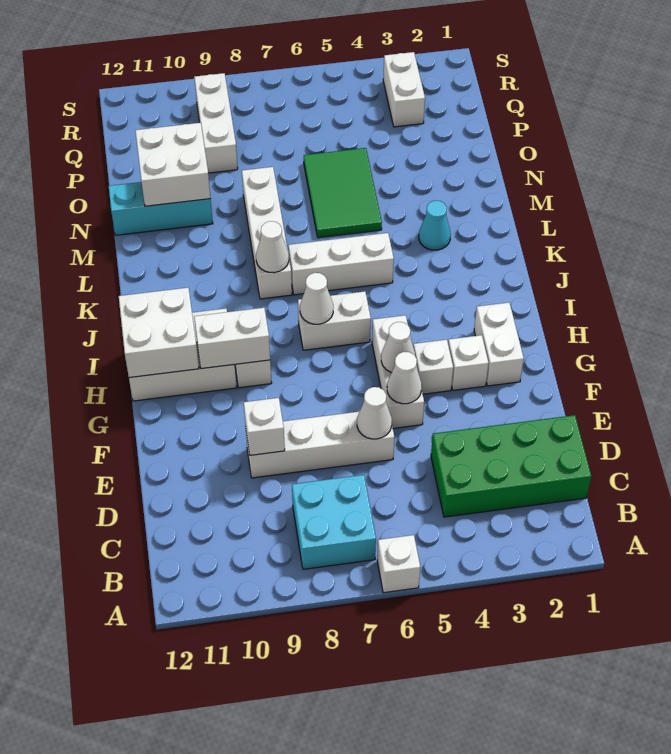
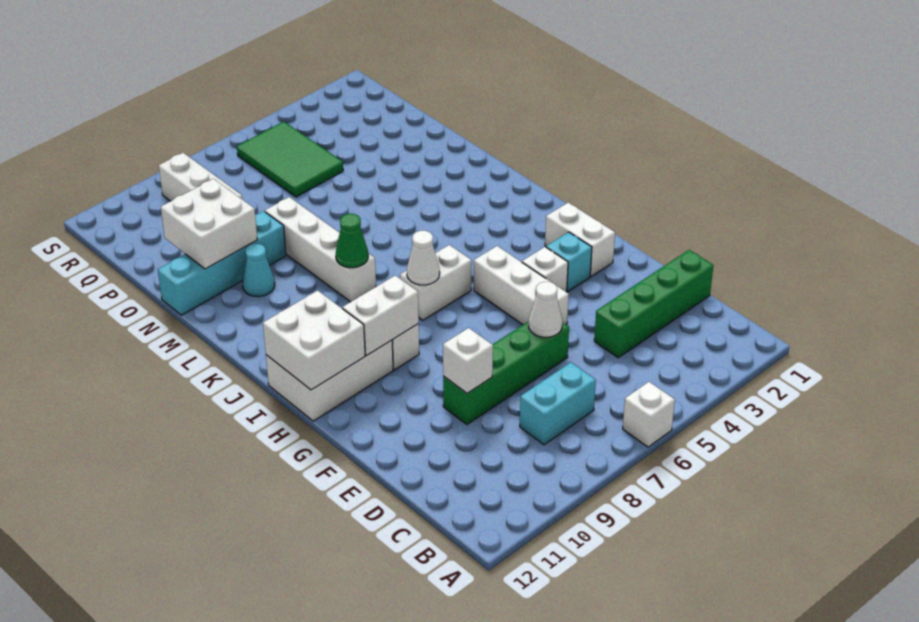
cyan 2x2 brick [292,475,376,569] -> cyan 1x2 brick [520,362,596,445]
green 2x4 brick [431,415,591,517] -> green 1x4 brick [594,250,713,358]
white 1x4 brick [246,408,394,478] -> green 1x4 brick [443,321,569,424]
white 1x1 cone [387,352,422,404] -> none
white 1x1 brick [448,335,489,390] -> cyan 1x1 brick [546,232,592,291]
white 1x1 cone [381,322,415,373] -> none
white 1x3 brick [288,233,394,295] -> none
white 1x1 cone [256,221,289,273] -> green 1x1 cone [336,214,368,268]
cyan 1x1 cone [419,200,451,250] -> cyan 1x1 cone moved to [242,244,275,297]
green 2x3 tile [304,148,382,238] -> green 2x3 tile moved to [237,122,343,197]
cyan 1x3 brick [109,182,213,235] -> cyan 1x4 brick [158,211,286,315]
white 1x2 brick [383,52,425,127] -> none

